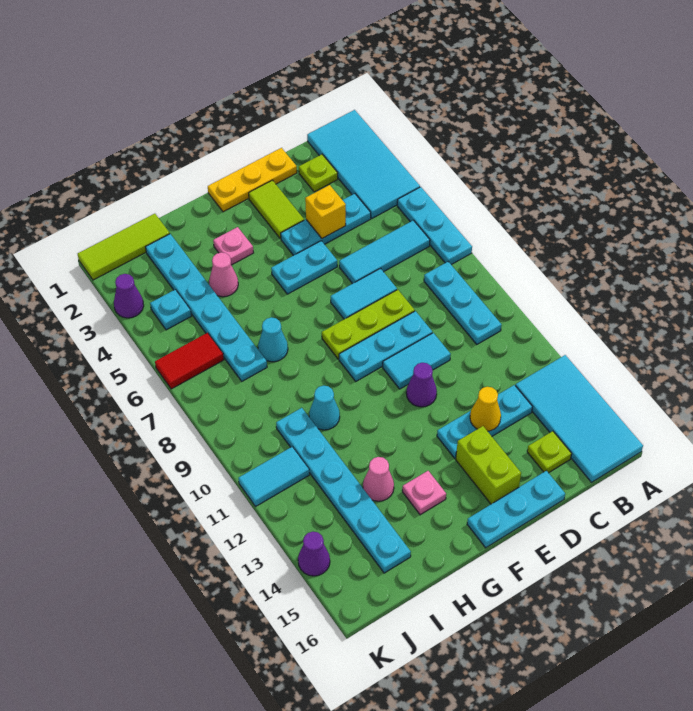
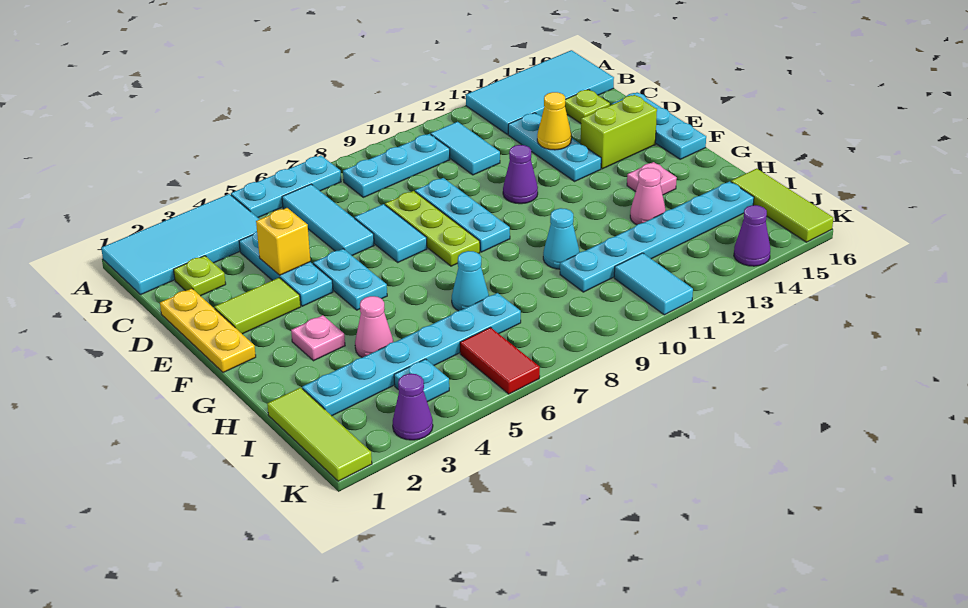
cyan 1x2 tile [383,333,451,389] -> cyan 1x2 tile moved to [431,122,500,175]
none -> lime 1x3 tile [731,169,833,242]

